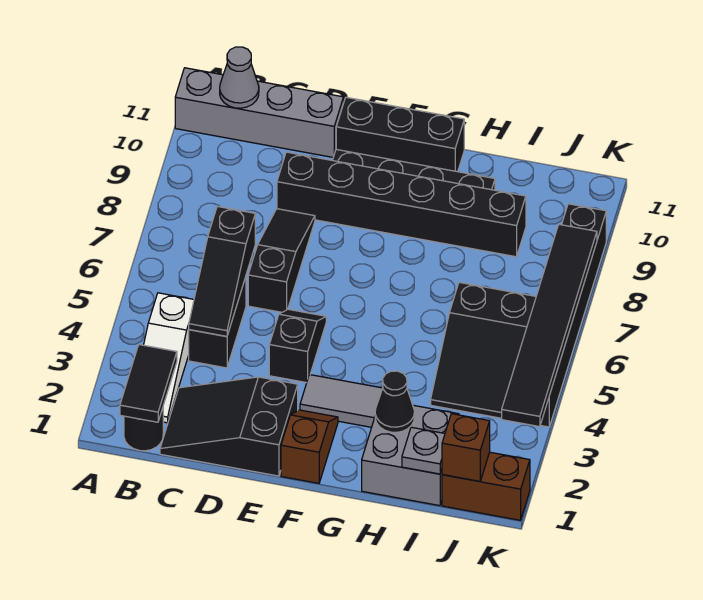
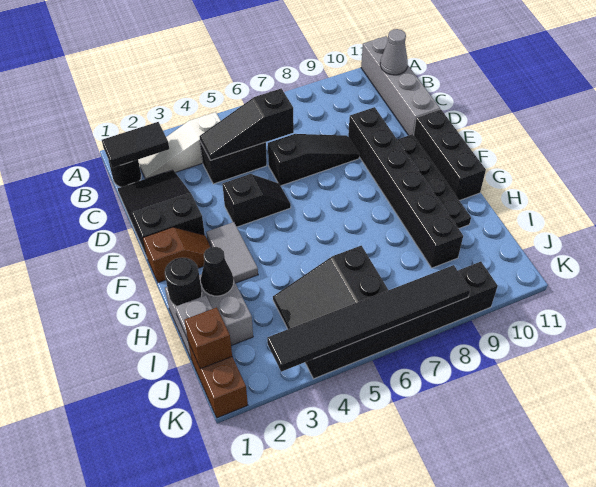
none -> black 1x1 round brick [165,258,202,306]

